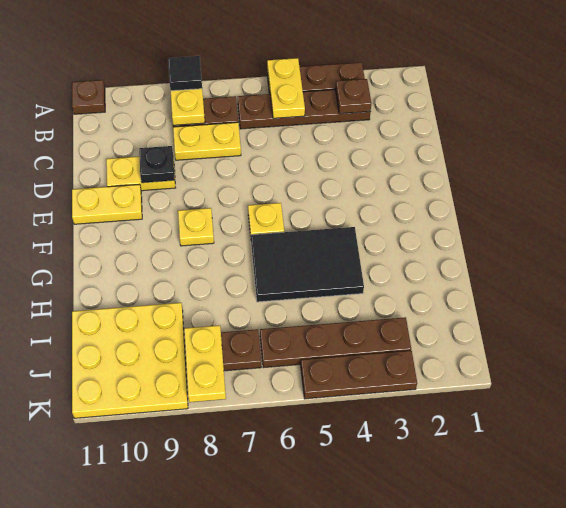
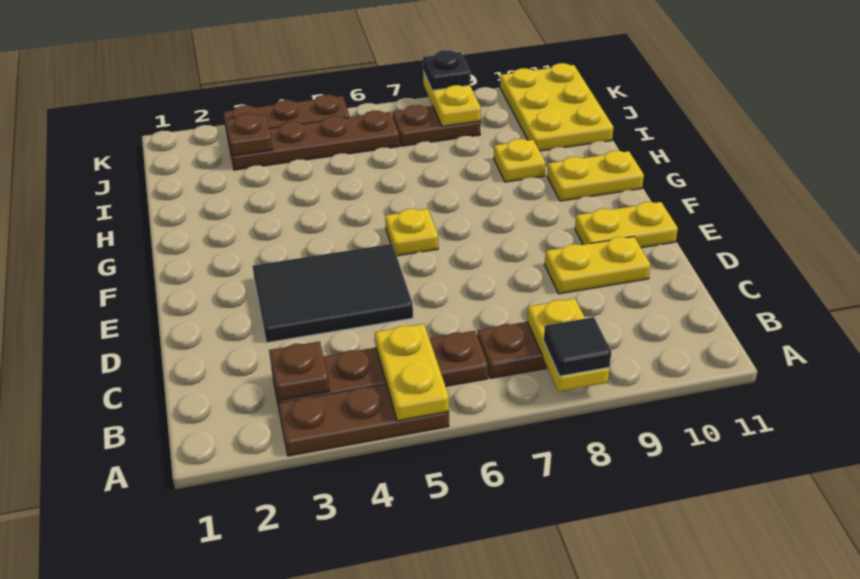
brown 1x1 plate [72,80,105,114] -> brown 1x1 plate moved to [226,113,273,156]
yellow 1x2 plate [173,122,241,160] -> yellow 1x2 plate moved to [547,151,644,201]
black 1x1 plate [139,146,174,183] -> black 1x1 plate moved to [423,50,470,90]
yellow 1x1 plate [178,208,214,246] -> yellow 1x1 plate moved to [494,139,546,182]
black 2x3 tile [251,227,364,302] -> black 2x3 tile moved to [252,244,413,343]
yellow 3x3 plate [72,303,188,418] -> yellow 2x3 plate [500,63,614,151]

